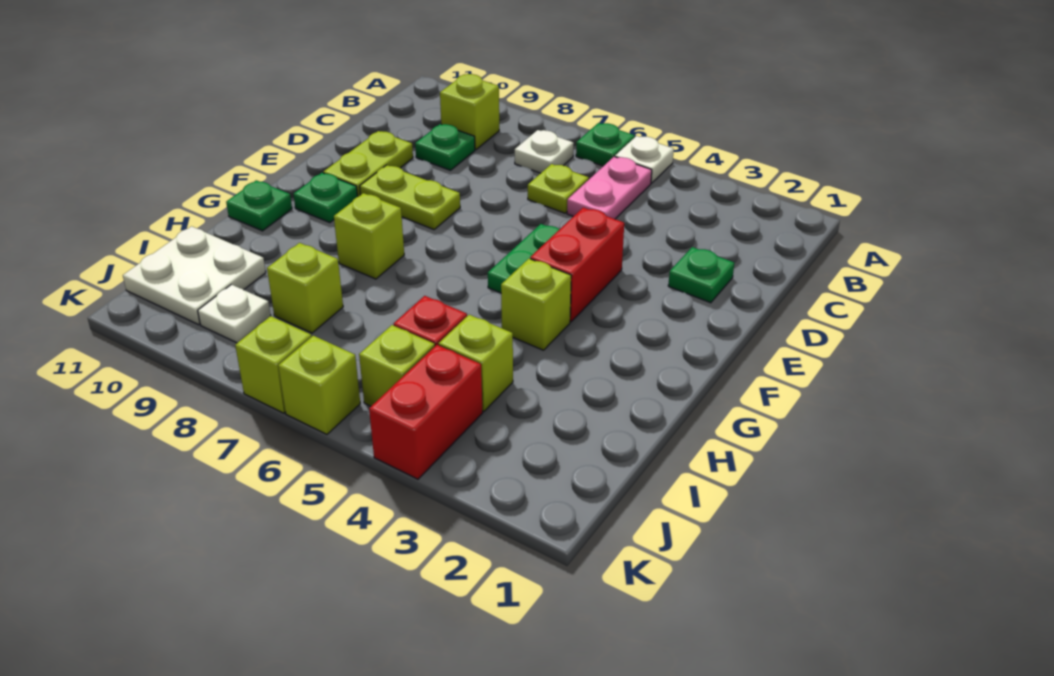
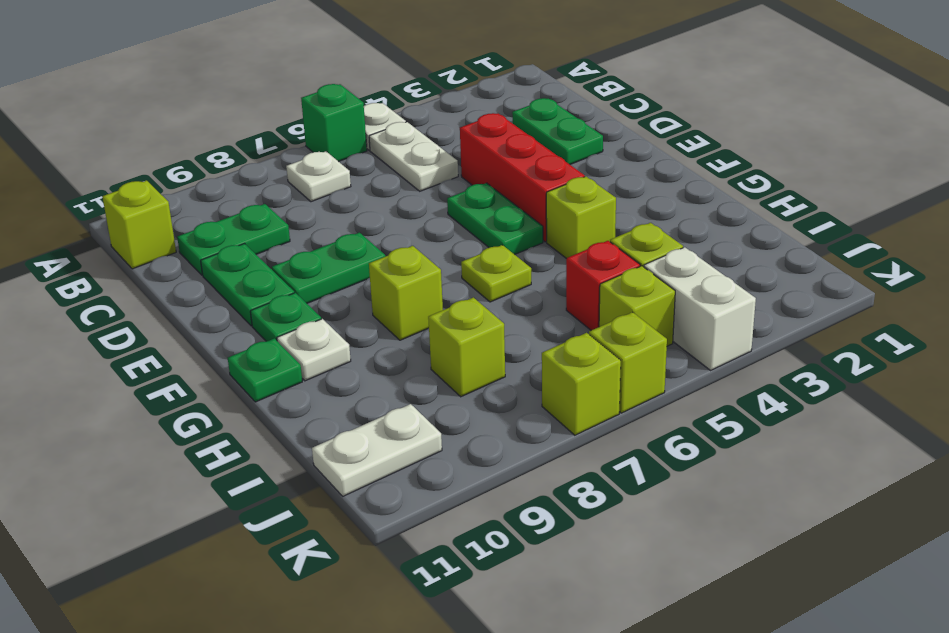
green 1x1 plate [576,123,635,166] -> green 1x1 brick [301,84,367,162]
pink 1x2 plate [567,157,652,219] -> white 1x2 plate [369,122,458,191]
lime 1x1 brick [440,74,499,150] -> lime 1x1 brick moved to [102,180,176,269]
lime 1x1 plate [528,164,589,213] -> lime 1x1 plate moved to [461,245,531,302]
green 1x1 plate [415,124,475,170] -> green 1x2 plate [177,204,290,275]
green 1x1 plate [668,247,734,303] -> green 1x2 plate [512,98,603,164]
lime 1x2 plate [323,131,413,197] -> green 1x2 plate [201,244,294,326]
red 1x2 brick [530,207,624,322] -> red 1x3 brick [460,113,585,242]
lime 1x2 plate [360,165,460,230] -> green 1x2 plate [272,233,385,303]
white 2x2 plate [123,226,266,325] -> white 1x2 plate [312,404,442,496]
red 1x2 brick [369,345,483,479] -> white 1x2 brick [644,247,756,370]
white 1x1 plate [198,285,271,343] -> white 1x1 plate moved to [277,319,351,381]

